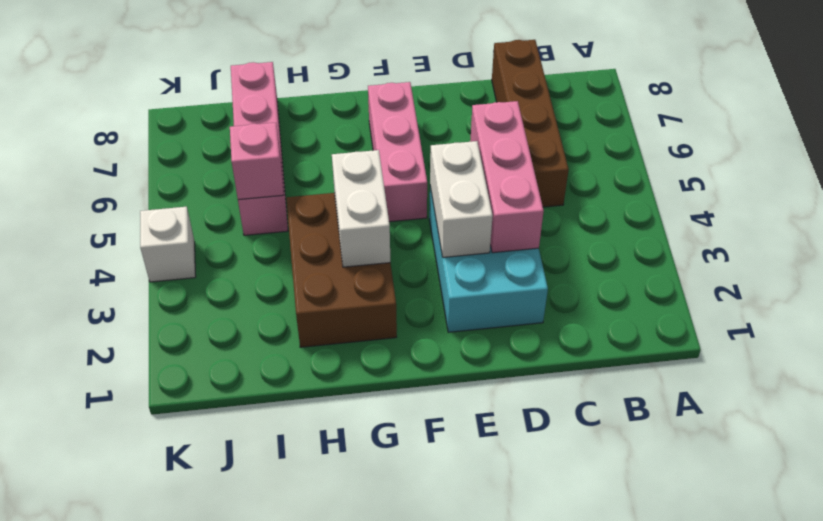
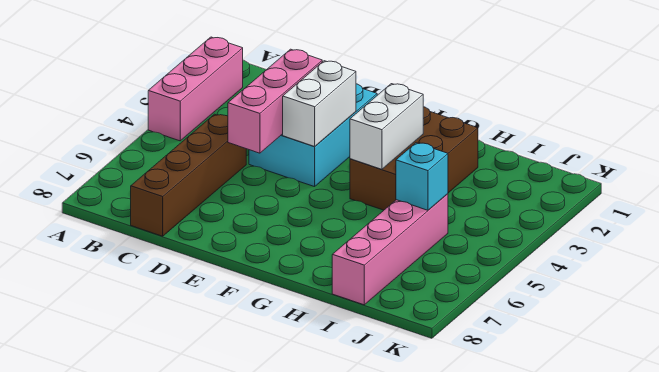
pink 1x3 brick [368,82,427,222] -> pink 1x3 brick moved to [148,37,243,141]
pink 1x1 brick [230,123,284,200] -> cyan 1x1 brick [396,143,448,210]
white 1x1 brick [140,207,196,282] -> none

